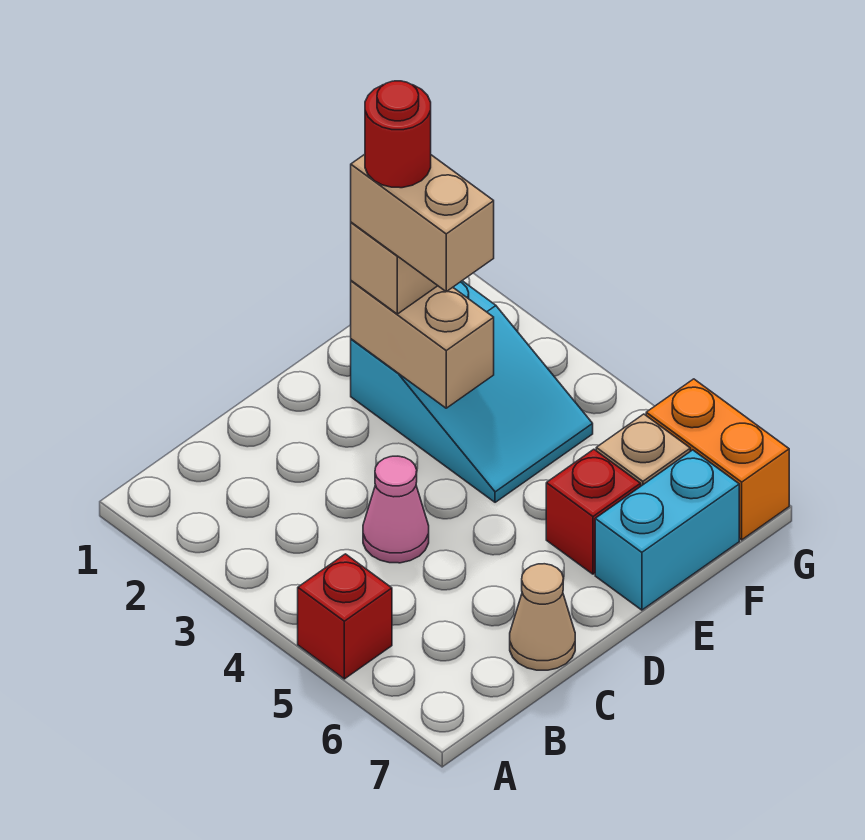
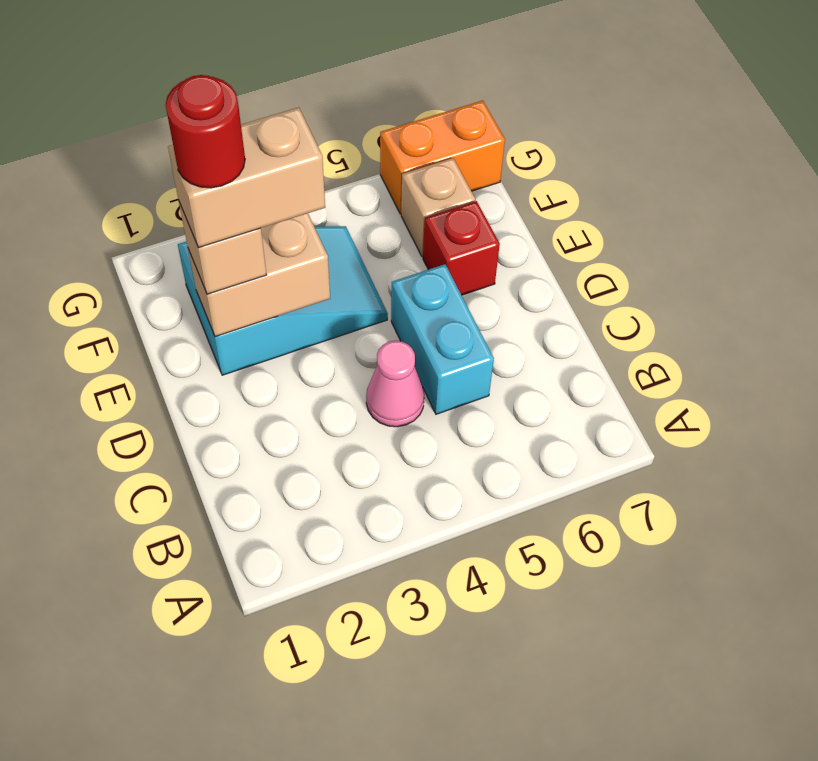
red 1x1 brick [298,554,392,679] -> none
tan 1x1 cone [510,564,575,670] -> none
cyan 1x2 brick [595,450,739,610] -> cyan 1x2 brick moved to [391,264,494,414]

